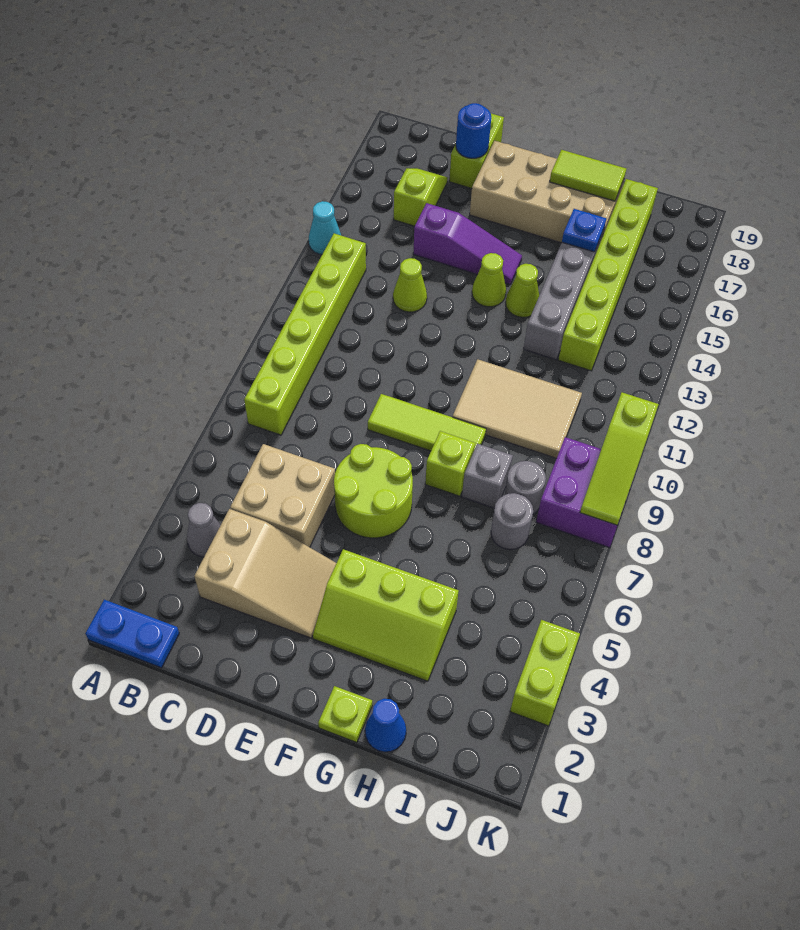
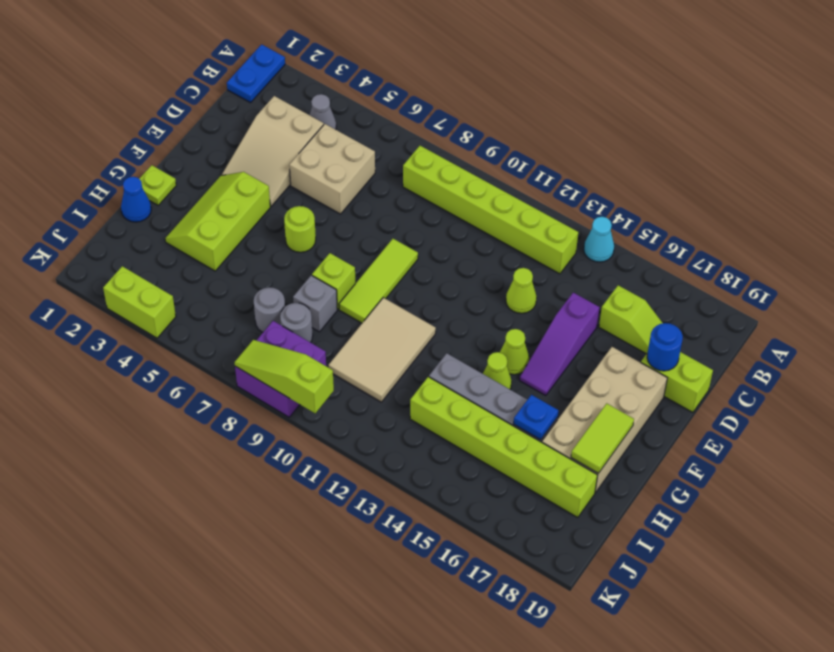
lime 2x2 round brick [334,444,413,538] -> lime 1x1 round brick [284,206,316,252]

